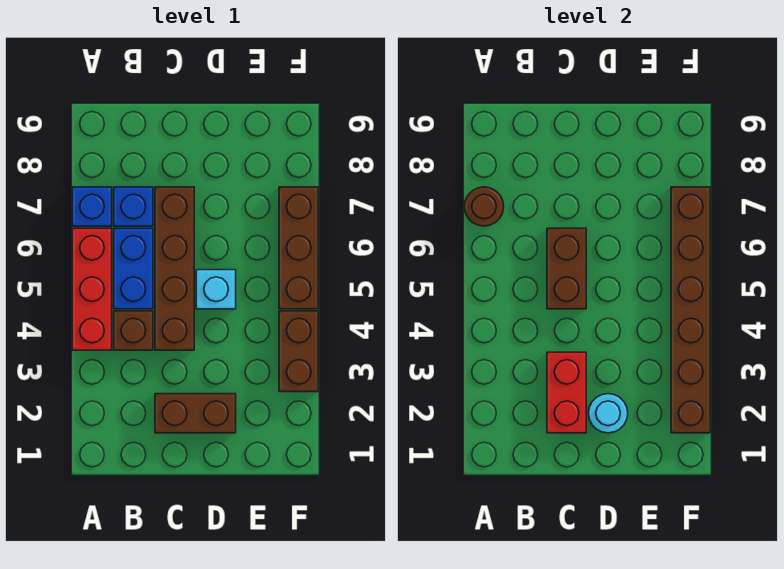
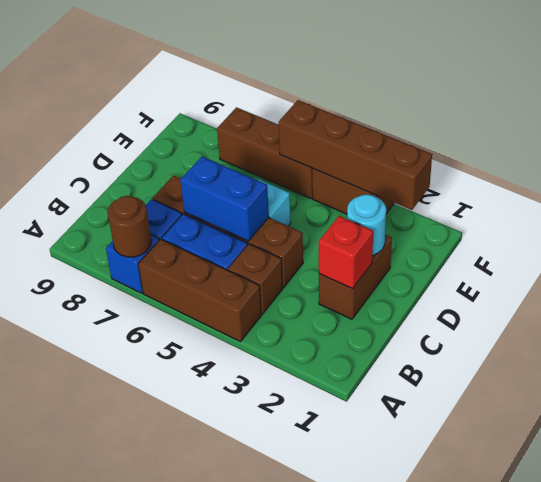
red 1x3 brick [72,228,112,350] -> brown 1x3 brick [138,239,261,342]
red 1x2 brick [547,352,586,433] -> red 1x1 brick [319,216,373,289]
brown 1x2 brick [547,228,586,309] -> blue 1x2 brick [180,157,269,241]
brown 1x6 brick [671,187,710,433] -> brown 1x4 brick [279,100,432,210]

